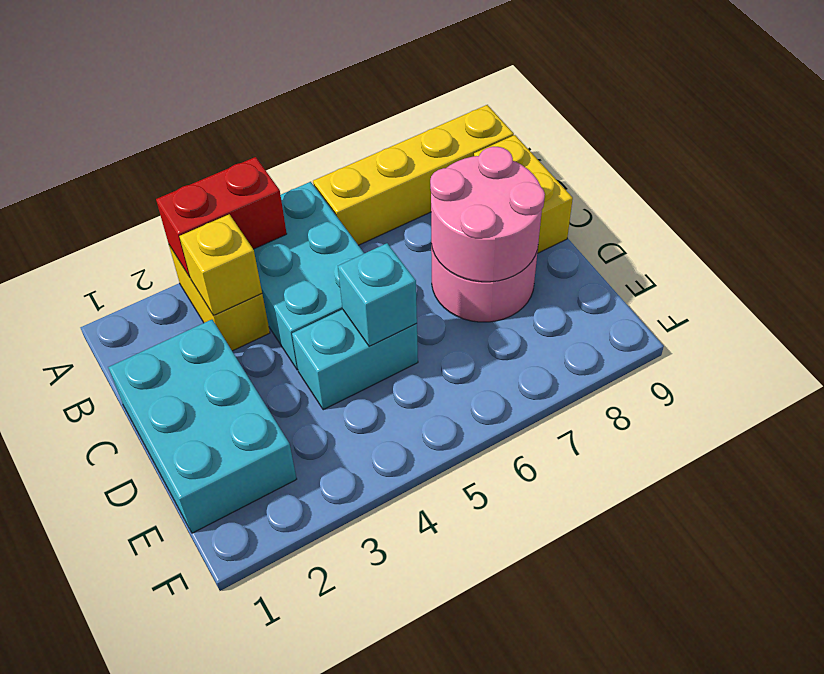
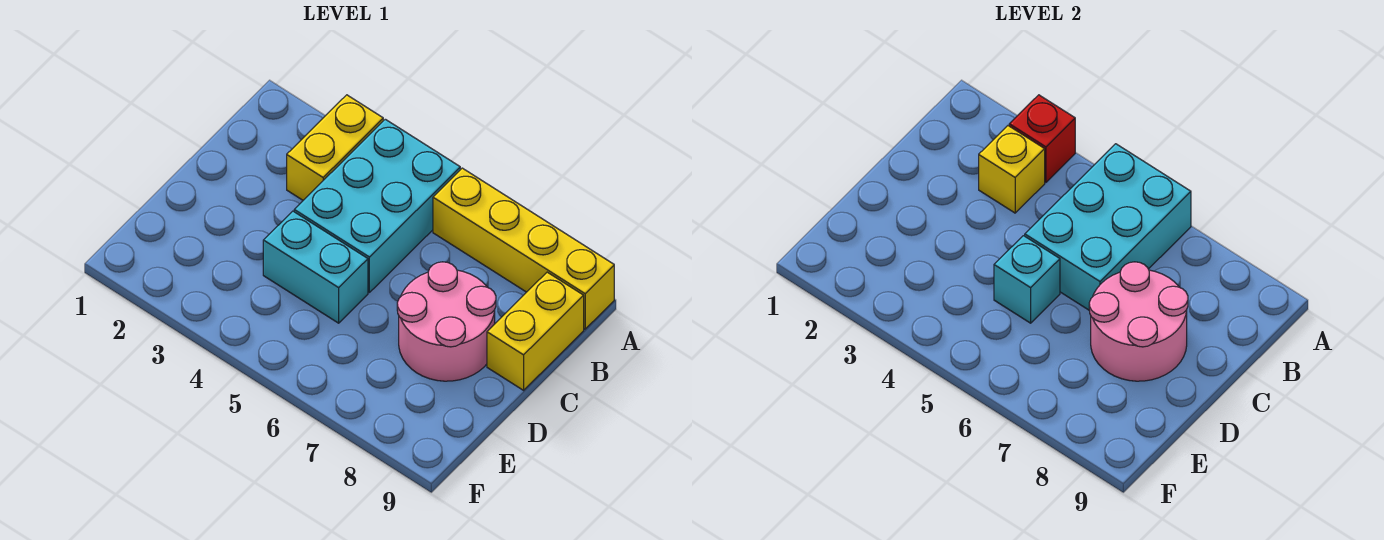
red 1x2 brick [156,157,287,277] -> red 1x1 brick [1009,95,1075,182]
cyan 2x3 brick [108,320,297,533] -> cyan 2x3 brick moved to [1025,144,1191,310]

